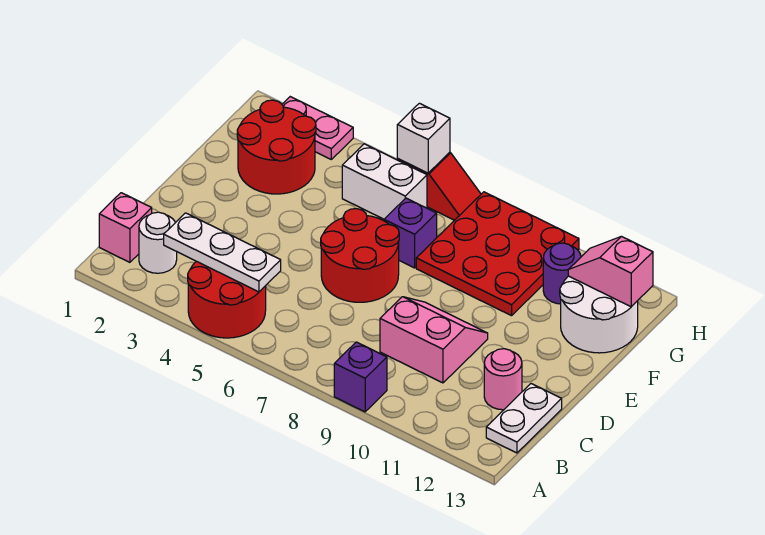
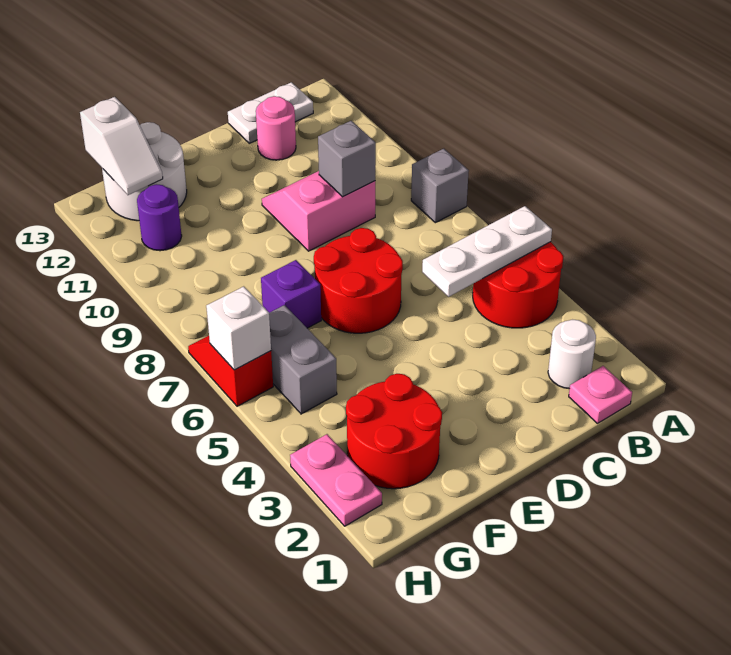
none -> grey 1x1 brick [411,149,469,223]
purple 1x1 brick [334,342,387,412] -> none
pink 1x1 brick [99,193,152,262] -> pink 1x1 plate [569,366,632,423]
white 1x3 plate [164,213,281,292] -> white 1x3 plate turned to [422,206,552,297]
pink 2x2 slope [380,297,488,383] -> pink 2x2 slope turned to [262,171,375,251]
none -> grey 1x1 brick [318,121,376,197]
red 3x3 plate [416,192,579,316] -> none
white 1x2 brick [342,144,427,219] -> grey 1x2 brick [269,305,337,414]
pink 1x2 slope [568,236,653,307] -> white 1x2 slope [80,97,163,195]

